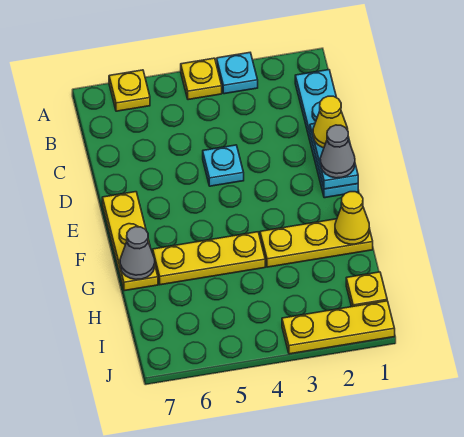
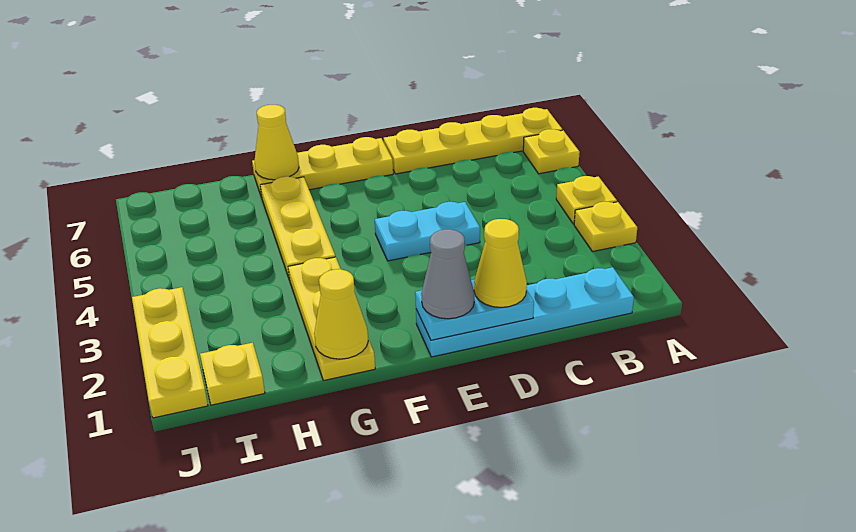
cyan 1x1 plate [217,53,258,94] -> yellow 1x1 plate [574,202,637,252]
none -> yellow 1x4 plate [384,108,562,174]
cyan 1x1 plate [203,145,244,186] -> cyan 1x2 plate [375,202,480,261]
grey 1x1 cone [120,227,155,280] -> yellow 1x1 cone [255,105,299,180]

